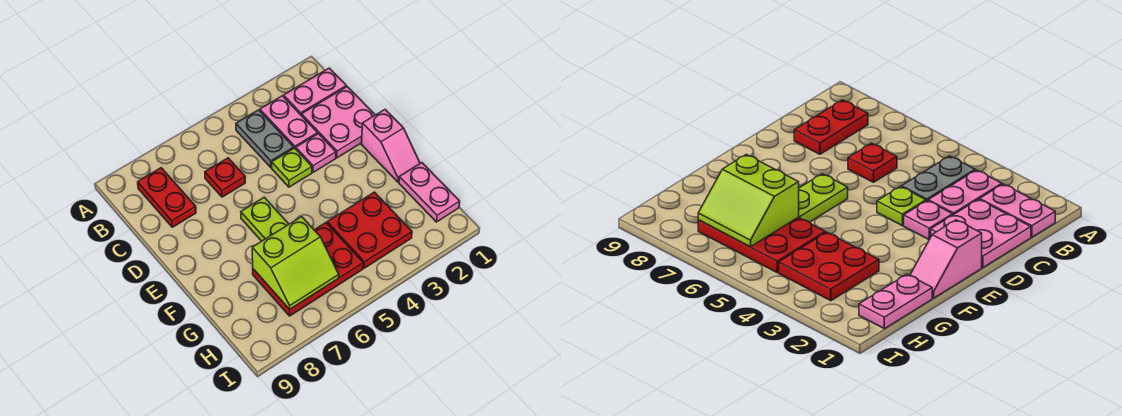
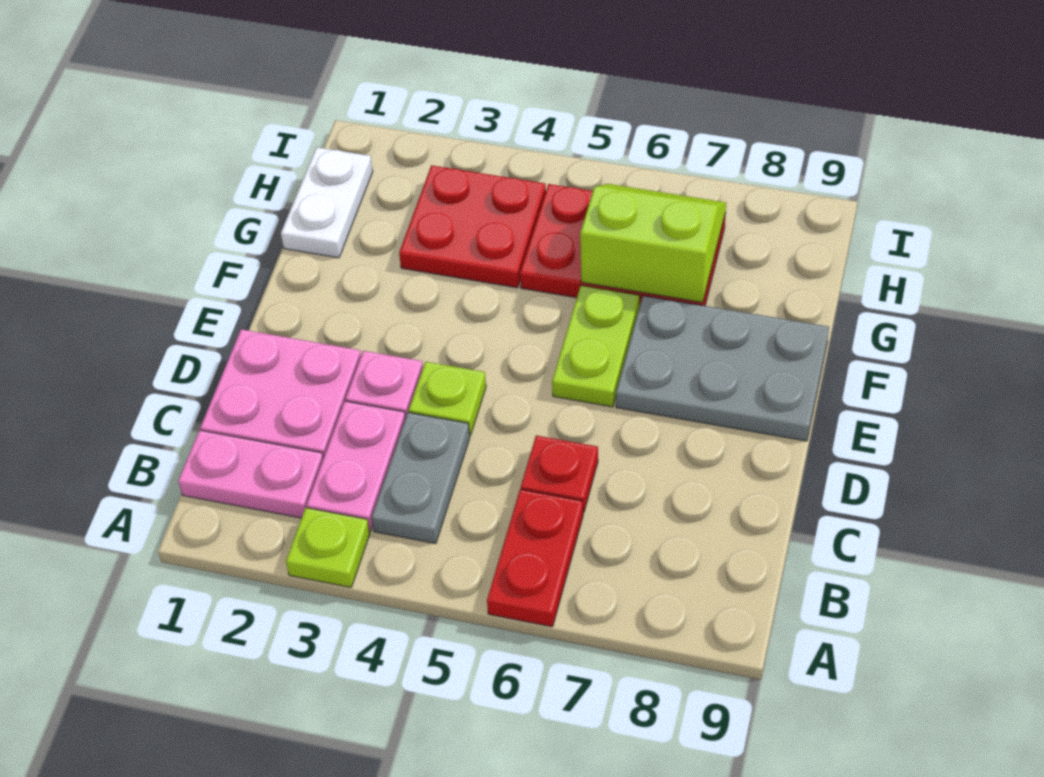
none -> lime 1x1 plate [286,508,370,587]
red 1x2 plate [138,168,196,227] -> red 1x2 plate moved to [487,489,583,627]
pink 1x2 slope [361,110,420,182] -> none
none -> grey 2x3 plate [616,296,829,441]
pink 1x2 plate [399,163,460,222] -> white 1x2 plate [281,147,373,258]

